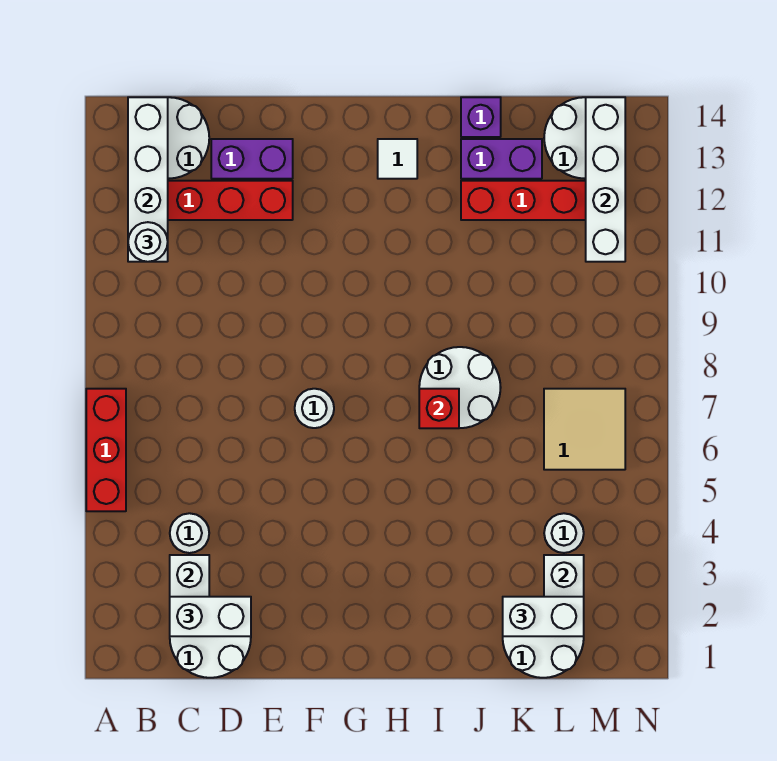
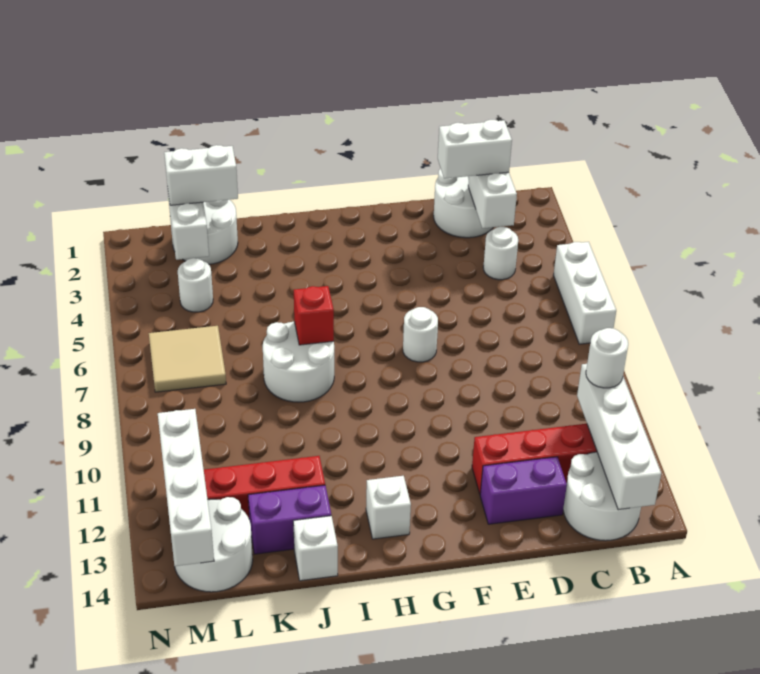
red 1x3 brick [86,389,126,511] -> white 1x3 brick [553,242,616,344]
white 1x1 tile [378,139,417,179] -> white 1x1 brick [366,476,411,539]
purple 1x1 brick [461,97,501,137] -> white 1x1 brick [293,516,338,581]

